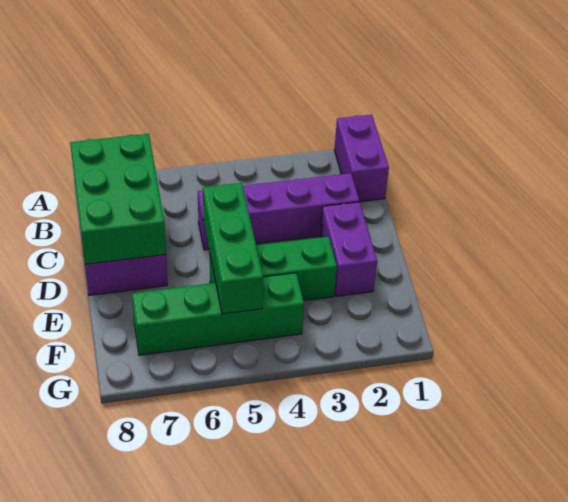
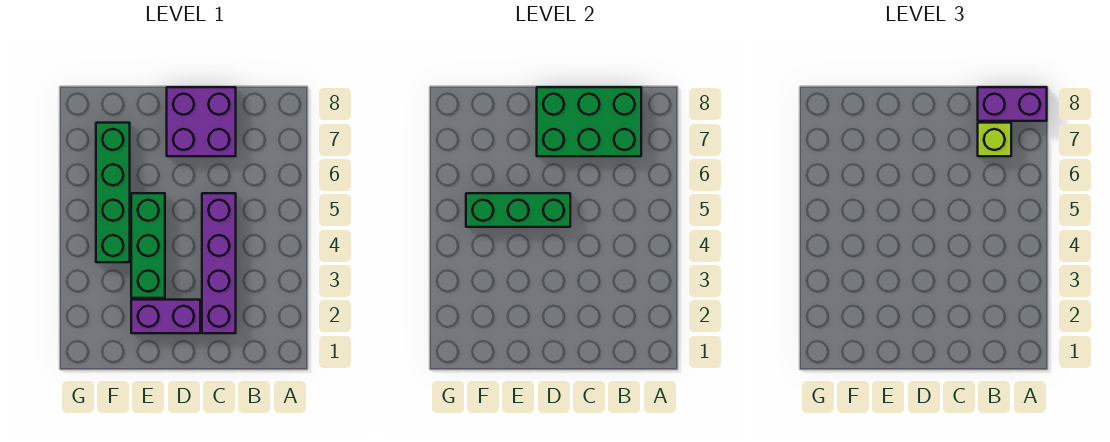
purple 1x2 brick [334,115,389,202] -> purple 1x2 brick moved to [978,87,1047,121]
none -> lime 1x1 brick [978,123,1011,156]

